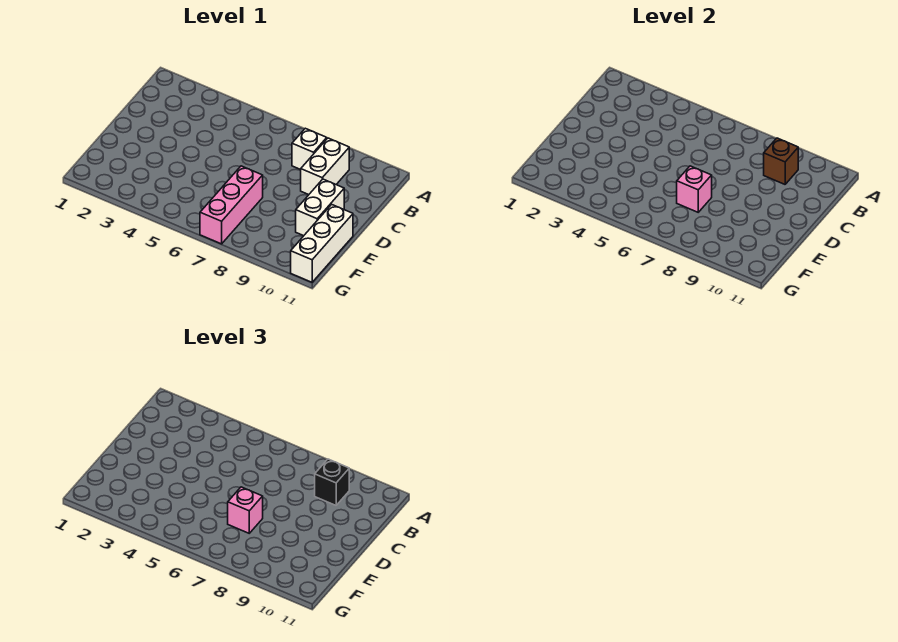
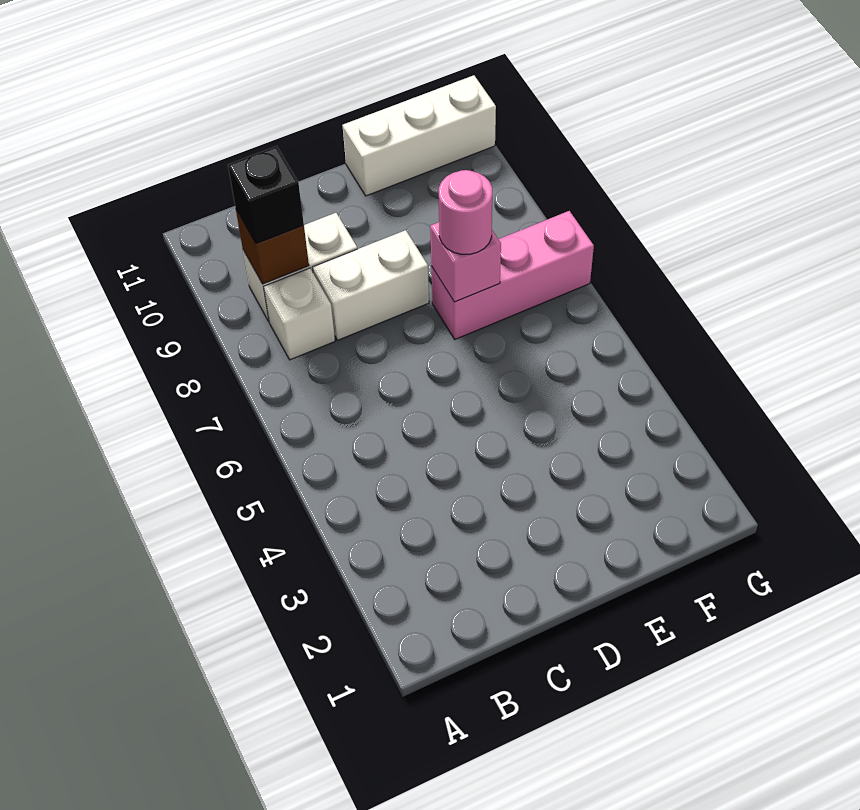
white 1x2 brick [296,179,344,236] -> white 1x2 brick moved to [312,230,429,340]
pink 1x1 brick [228,487,263,533] -> pink 1x1 round brick [439,170,492,254]

